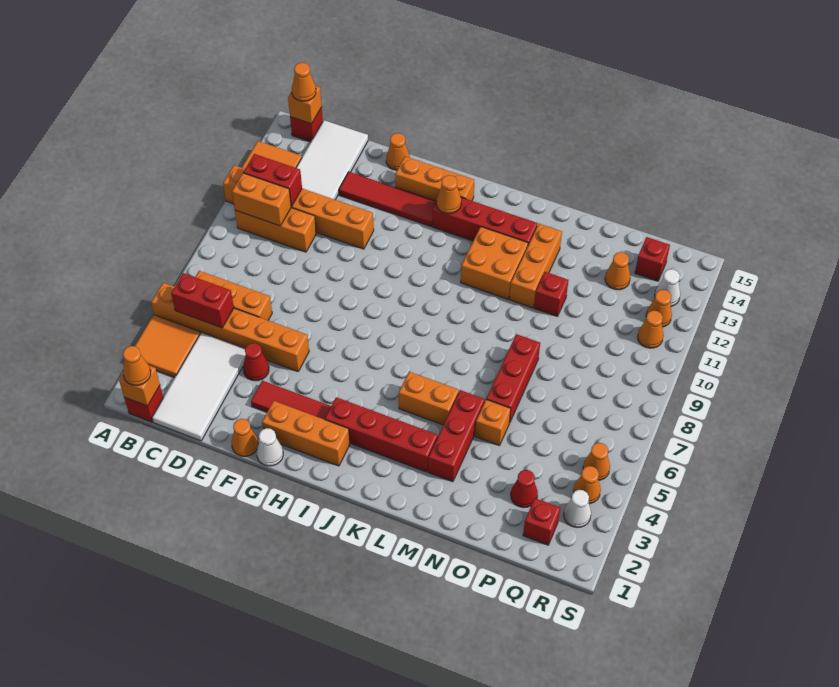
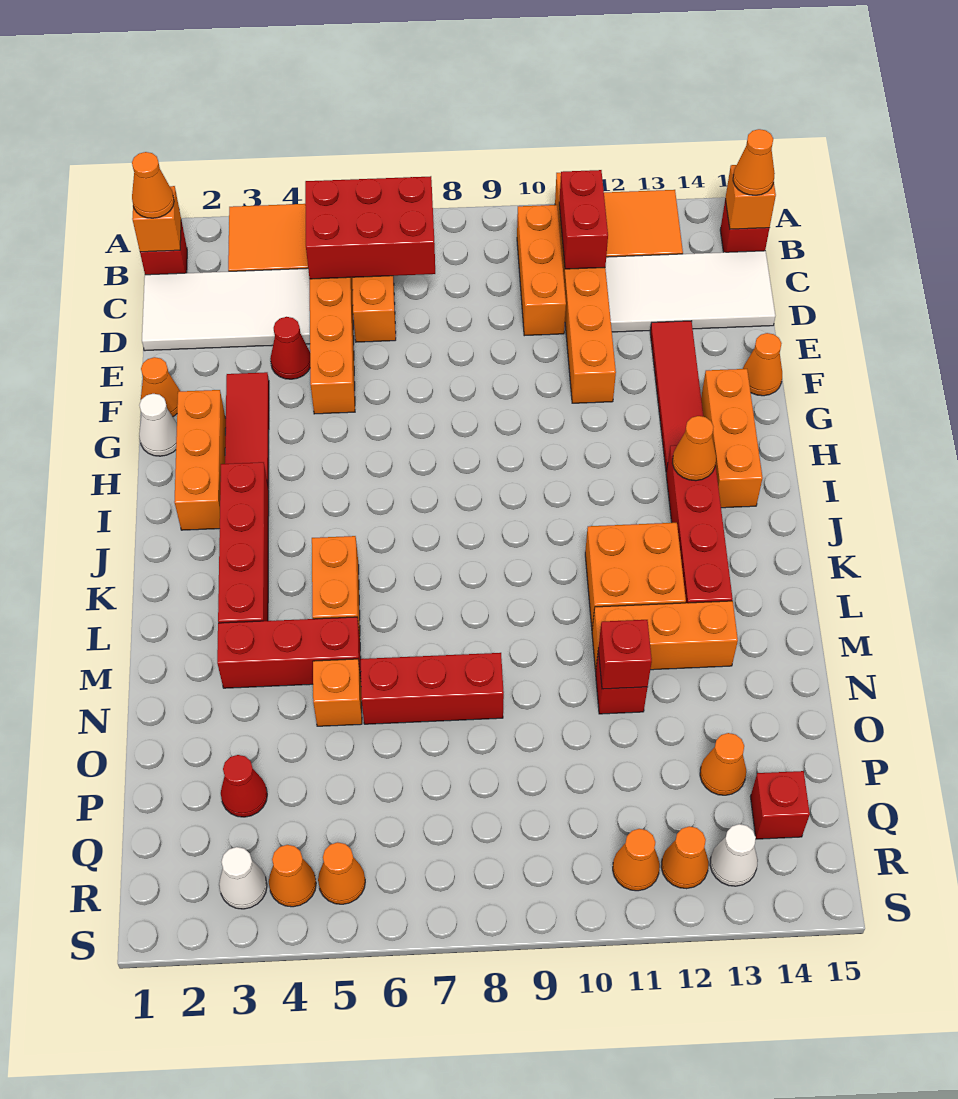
red 1x2 brick [171,273,234,328] -> red 2x3 brick [305,176,435,279]
orange 1x2 brick [232,173,291,226] -> none
red 1x1 brick [523,498,560,545] -> red 1x1 brick moved to [598,620,652,689]

